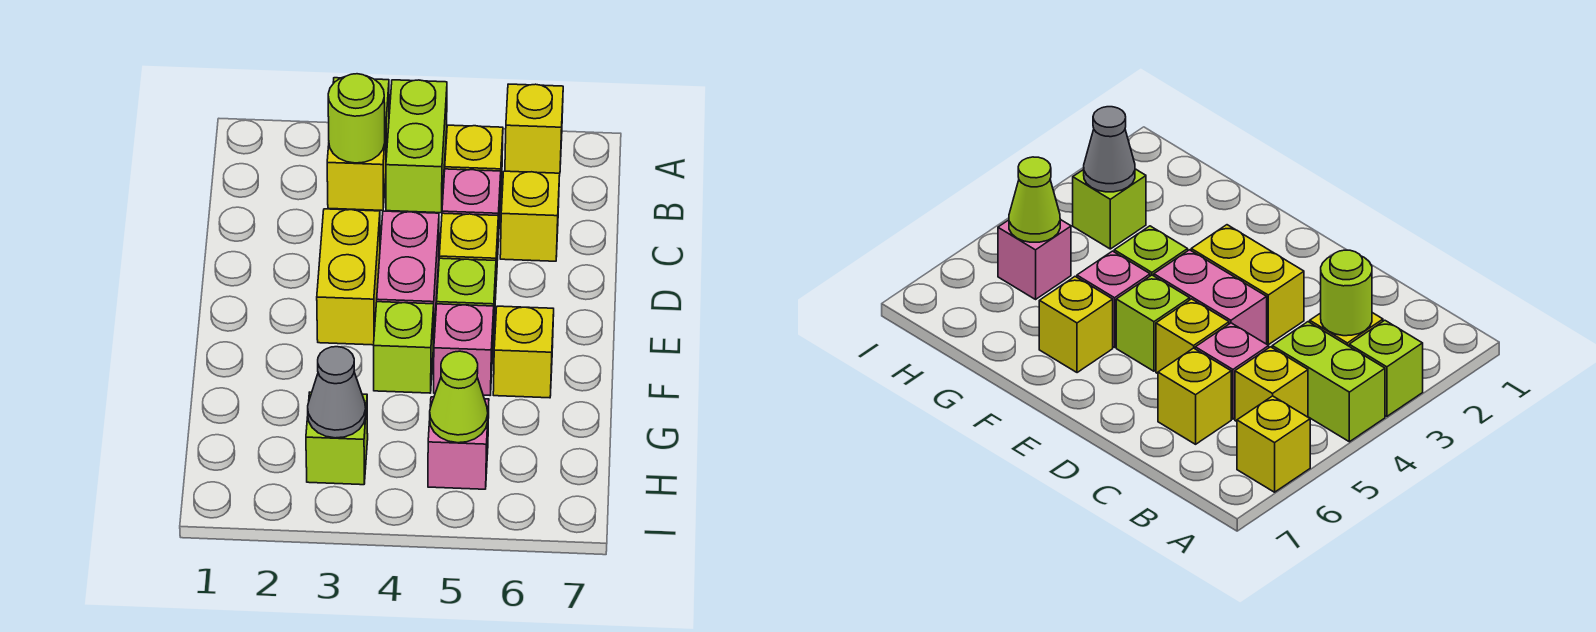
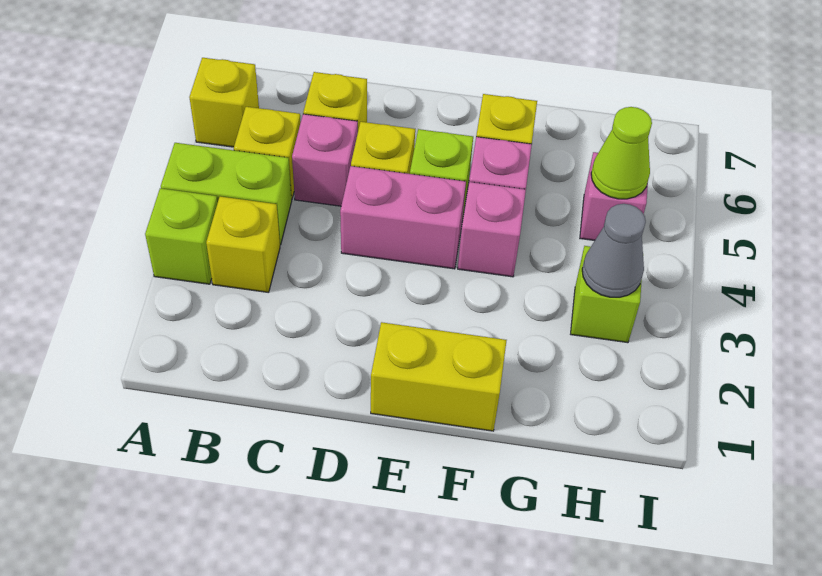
lime 1x1 round brick [328,74,385,163] -> none
yellow 1x2 brick [317,209,380,345] -> yellow 1x2 brick moved to [371,322,507,431]
lime 1x1 brick [374,302,434,393] -> pink 1x1 brick [458,182,526,277]

